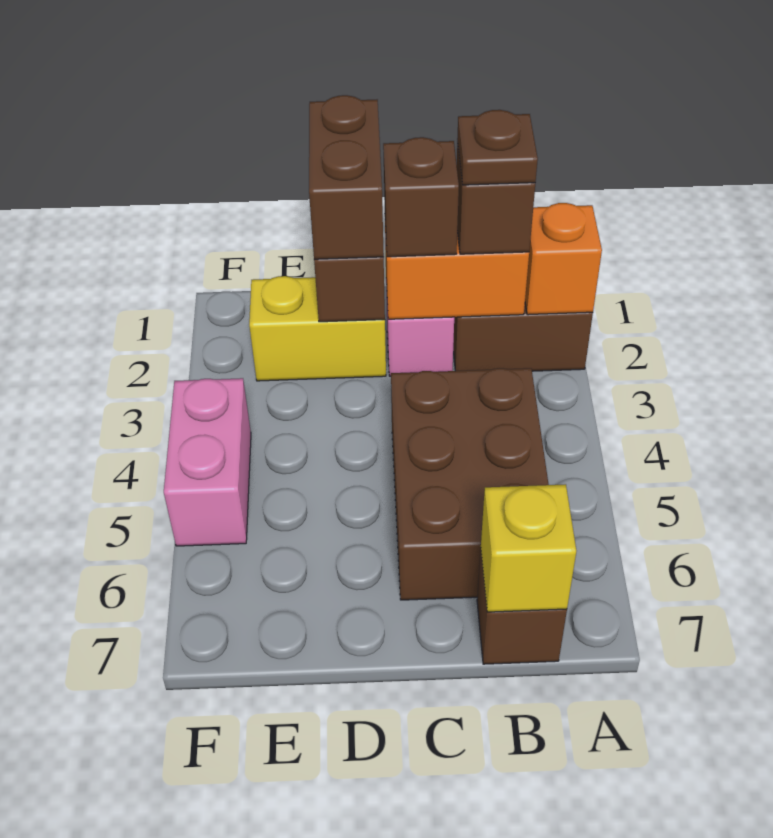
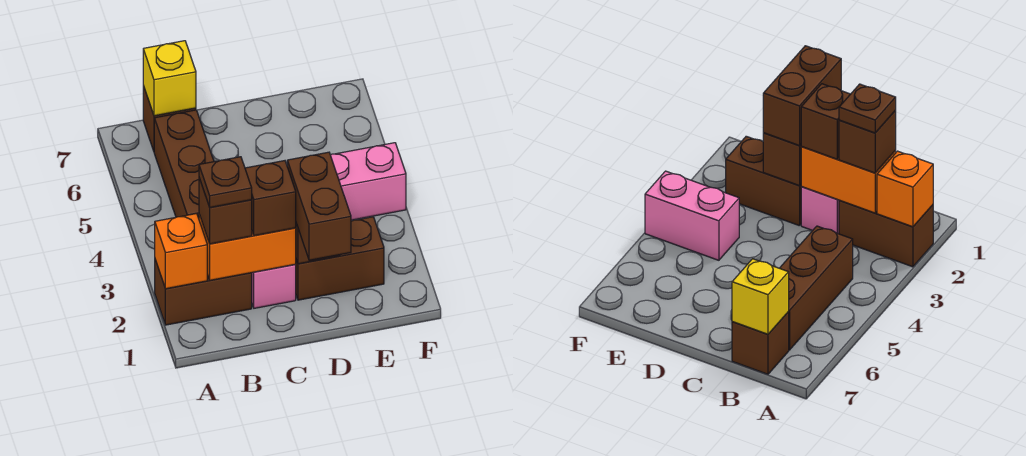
brown 2x3 brick [391,368,549,600] -> brown 1x3 brick [154,110,214,218]
yellow 1x2 brick [249,276,386,381] -> brown 1x2 brick [295,217,384,300]
pink 1x2 brick [164,378,251,546] -> pink 1x2 brick turned to [331,143,406,220]

